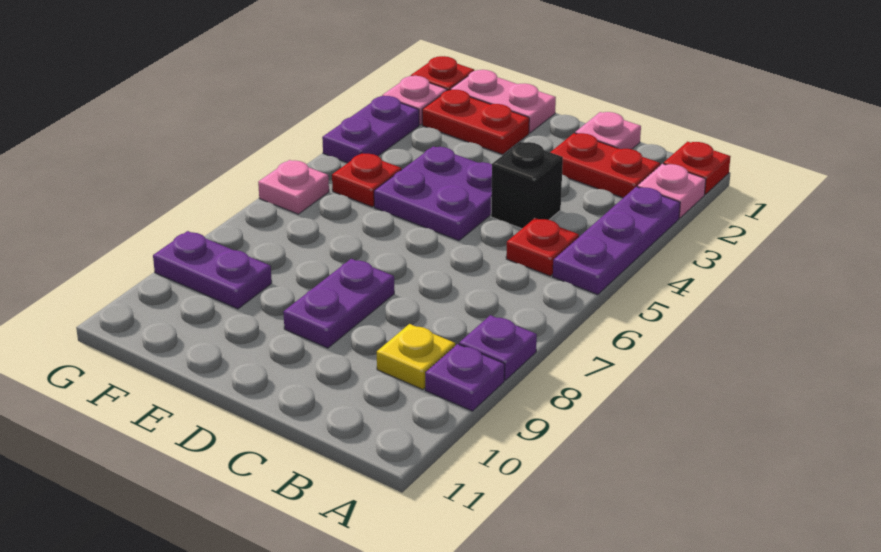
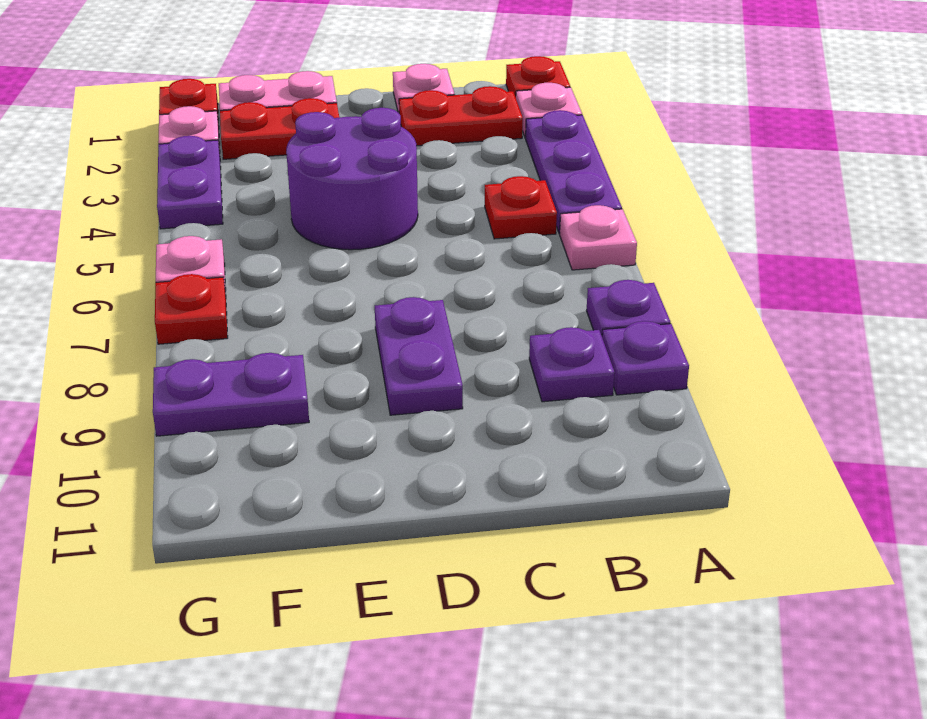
none -> pink 1x1 plate [560,205,637,270]
yellow 1x1 plate [377,324,455,390] -> purple 1x1 plate [529,327,615,402]
black 1x1 brick [491,142,563,229] -> none
purple 2x2 plate [374,146,492,241] -> purple 2x2 round brick [286,108,418,250]
red 1x1 plate [332,153,401,207] -> red 1x1 plate moved to [155,274,228,344]

